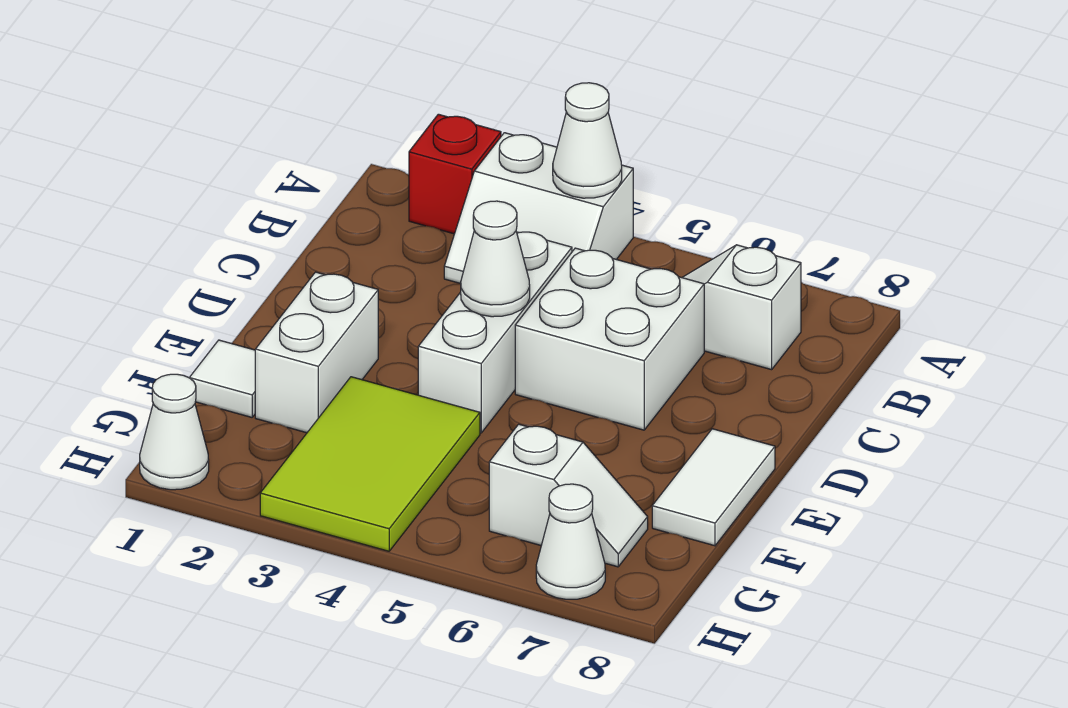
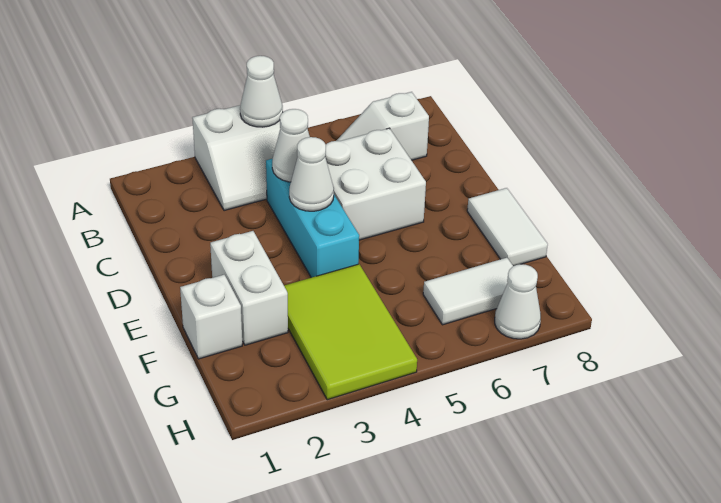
red 1x1 brick [409,114,501,234] -> none
white 1x3 brick [418,232,572,433] -> cyan 1x3 brick [266,159,359,278]
white 1x1 tile [189,340,255,417] -> white 1x1 brick [180,275,242,359]
white 1x2 slope [489,424,648,567] -> white 1x2 tile [423,258,513,325]
white 1x1 cone [140,374,209,490] -> white 1x1 cone moved to [272,109,310,182]

